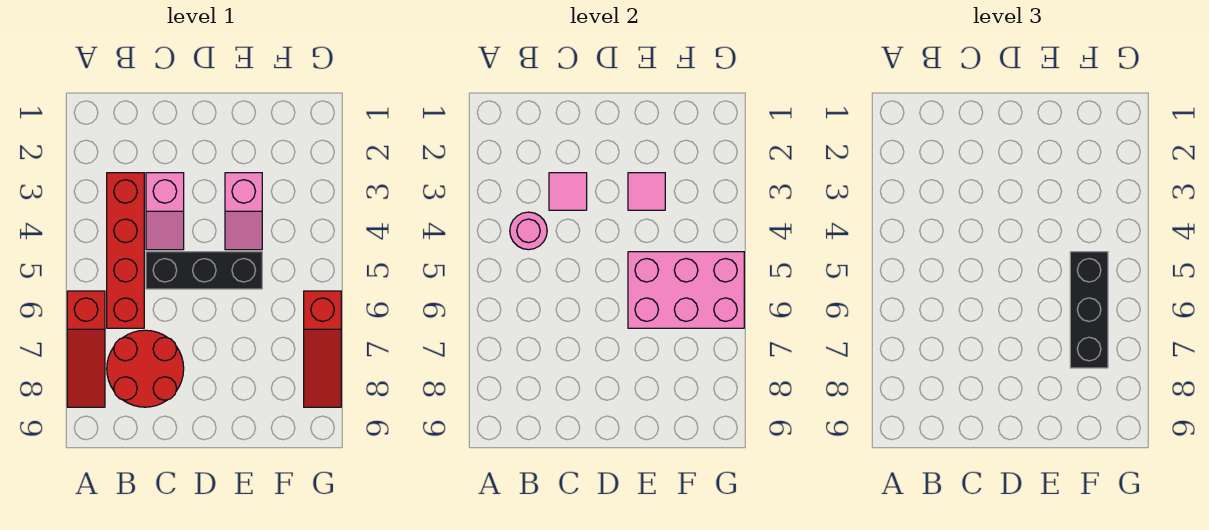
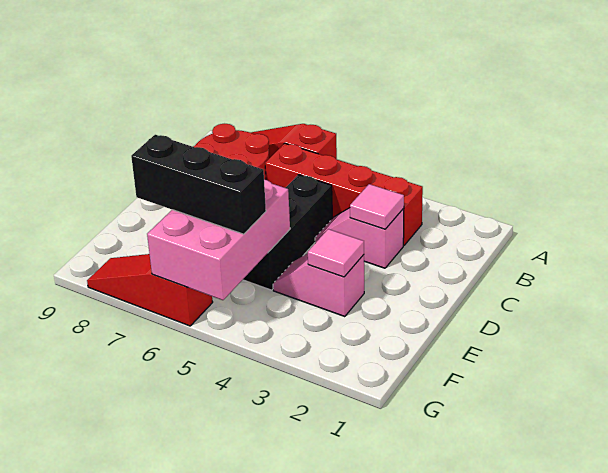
pink 1x1 round brick [510,212,547,250] -> none

